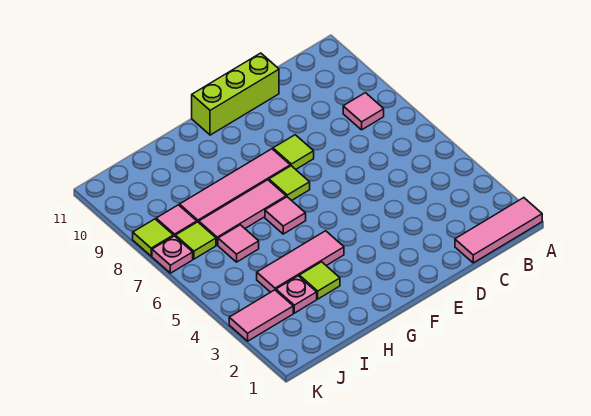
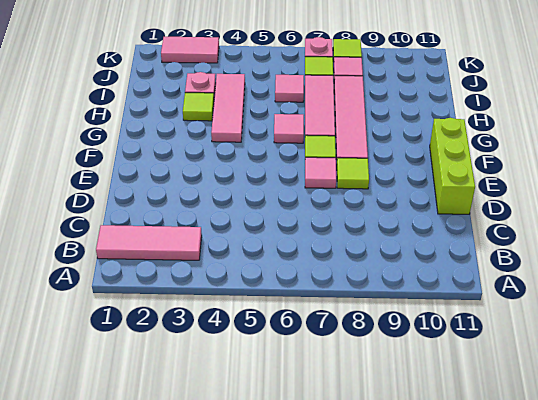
pink 1x3 tile [455,198,542,263] -> pink 1x3 tile turned to [96,225,202,260]
pink 1x1 tile [343,93,384,130] -> pink 1x1 tile moved to [305,157,336,188]
pink 1x2 tile [229,290,293,341] -> pink 1x2 tile turned to [161,37,219,63]

